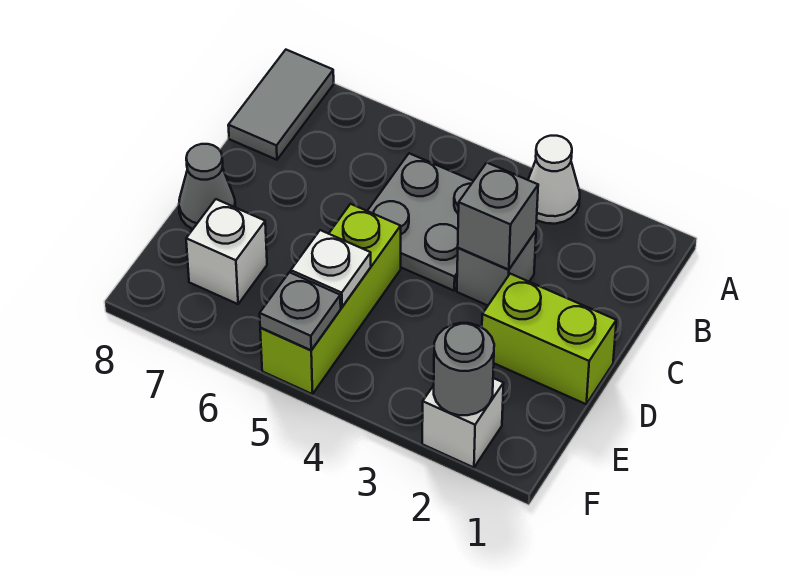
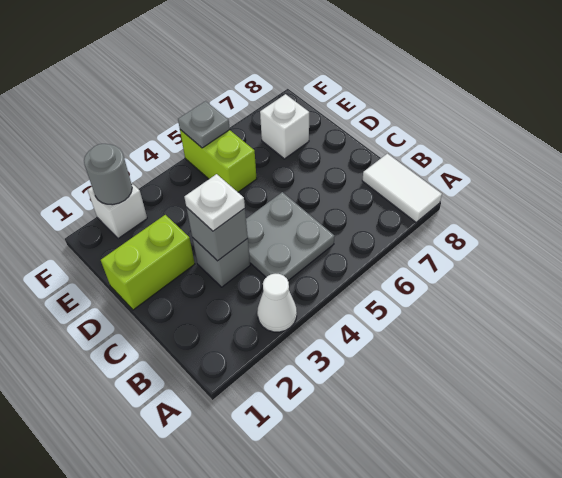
grey 1x2 tile [228,50,334,160] -> white 1x2 tile [362,154,442,222]
lime 1x3 brick [260,204,401,394] -> lime 1x2 brick [180,130,257,192]
grey 1x1 cone [179,144,235,229] -> none
white 1x1 plate [291,230,371,307] -> white 1x1 plate moved to [184,174,245,231]

